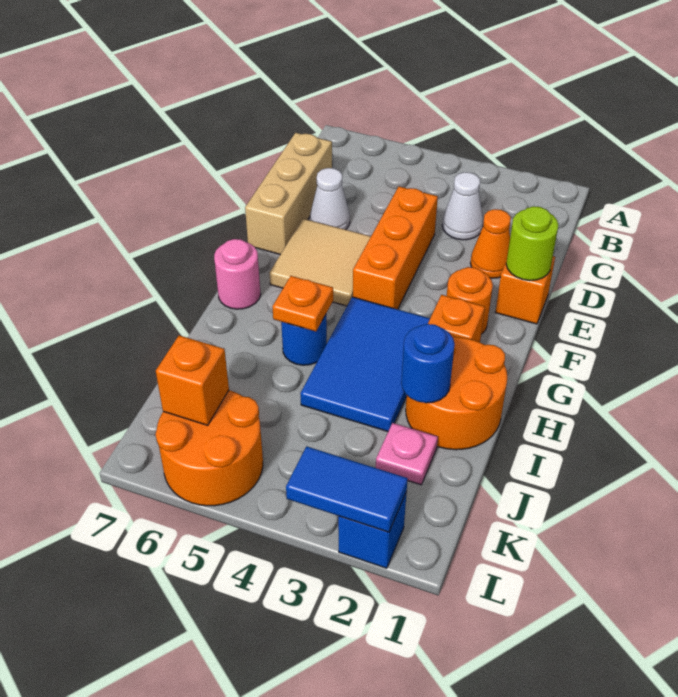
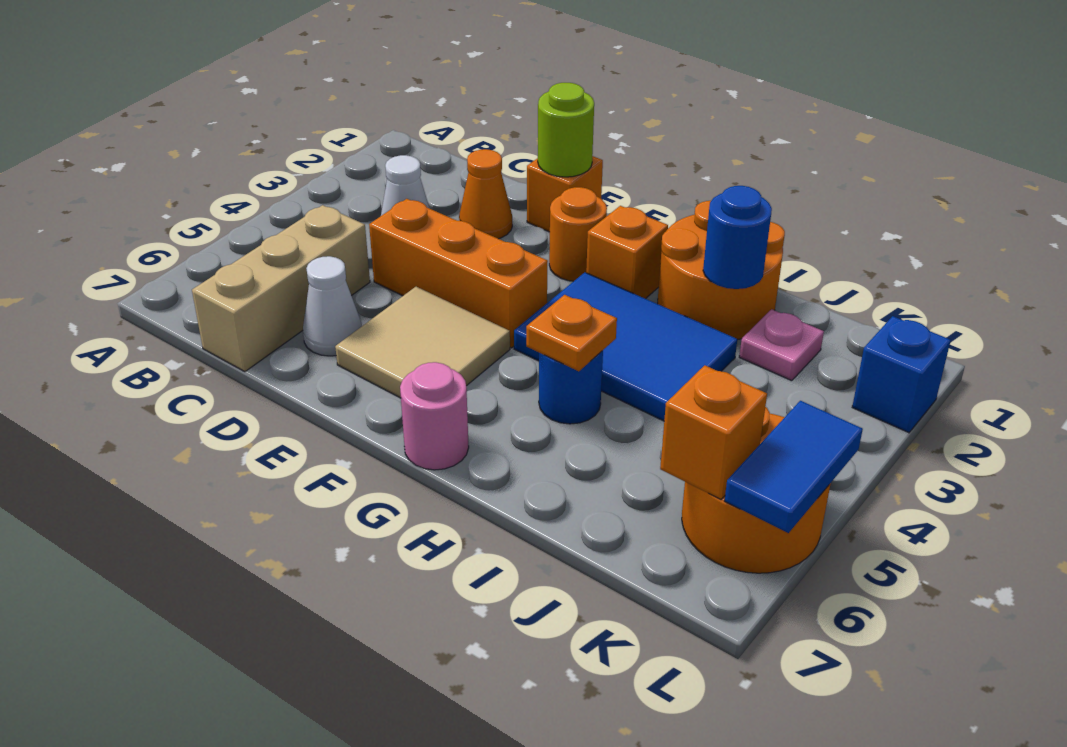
tan 1x3 brick [245,133,332,255] -> tan 1x3 brick turned to [192,205,370,372]
blue 1x2 tile [286,446,408,532] -> blue 1x2 tile moved to [725,401,863,533]

